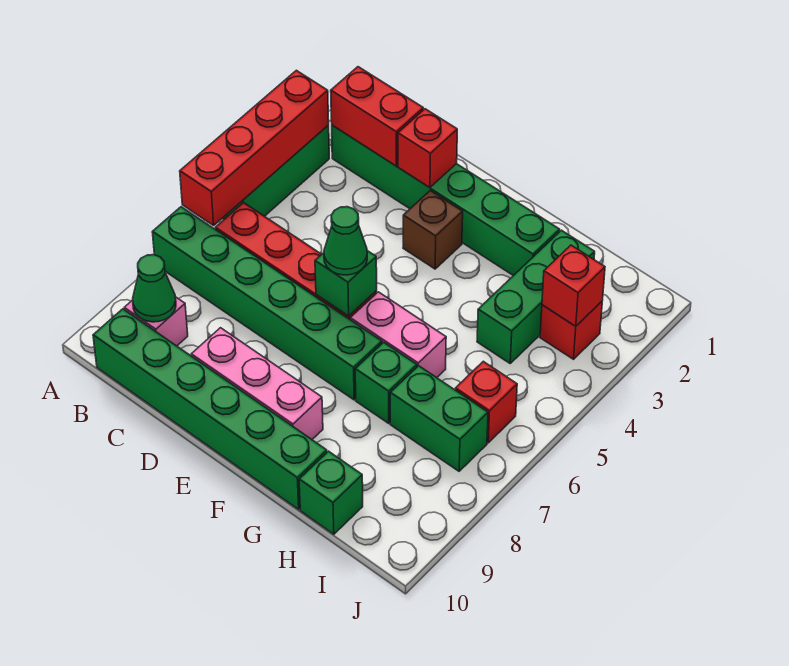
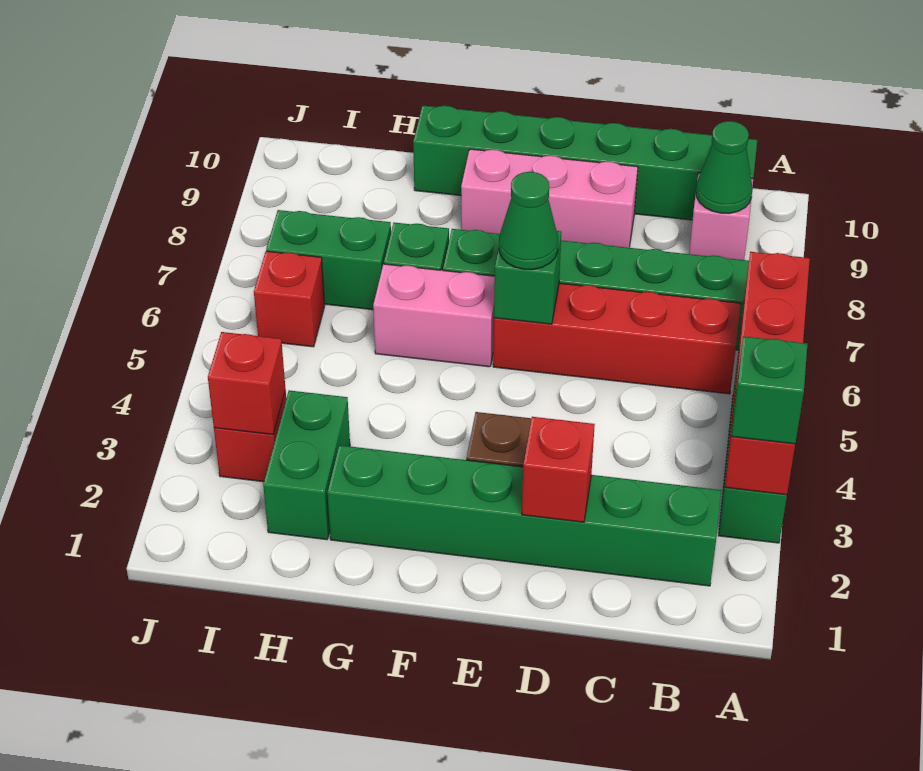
red 1x2 brick [331,67,423,166] -> none
green 1x3 brick [477,230,595,363] -> green 1x2 brick [263,390,350,540]
green 1x1 brick [299,451,363,534] -> green 1x1 brick moved to [731,336,807,444]

